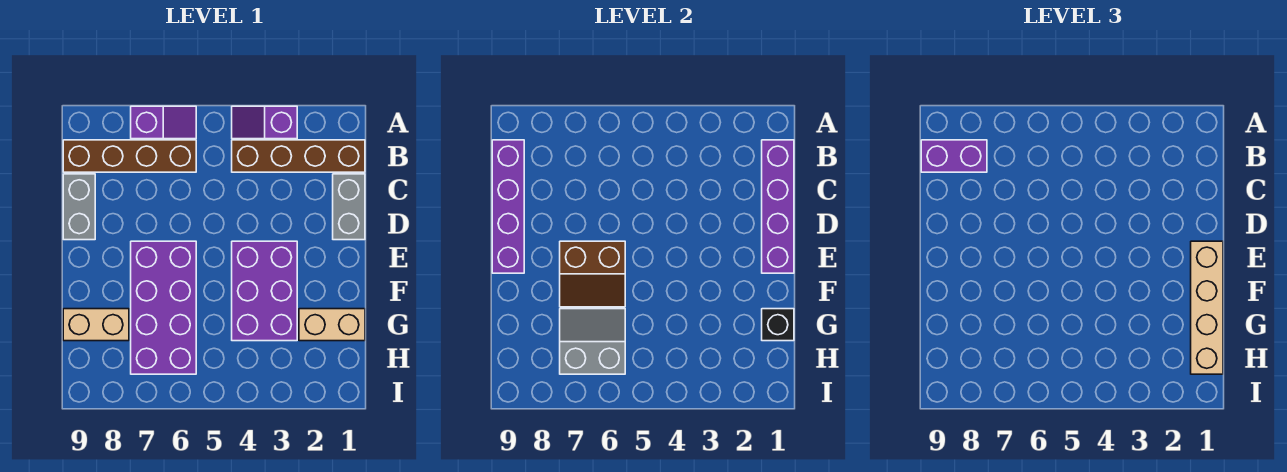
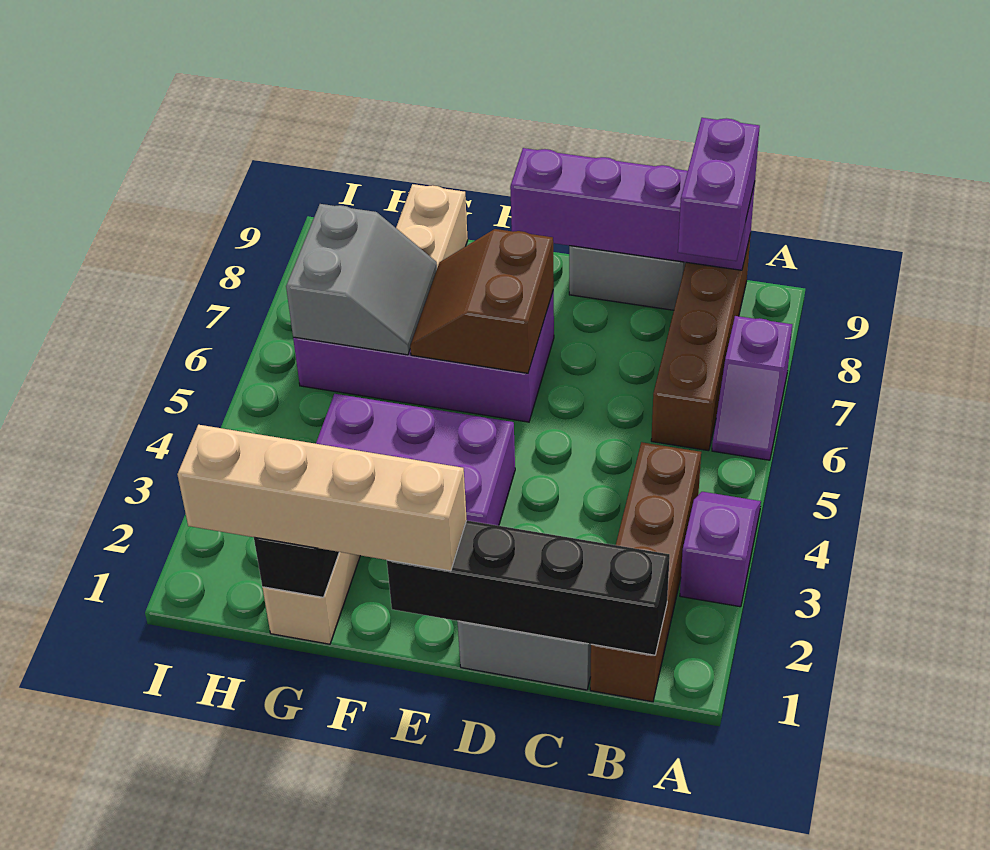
purple 1x4 brick [762,140,794,273] -> black 1x4 brick [387,520,670,655]

